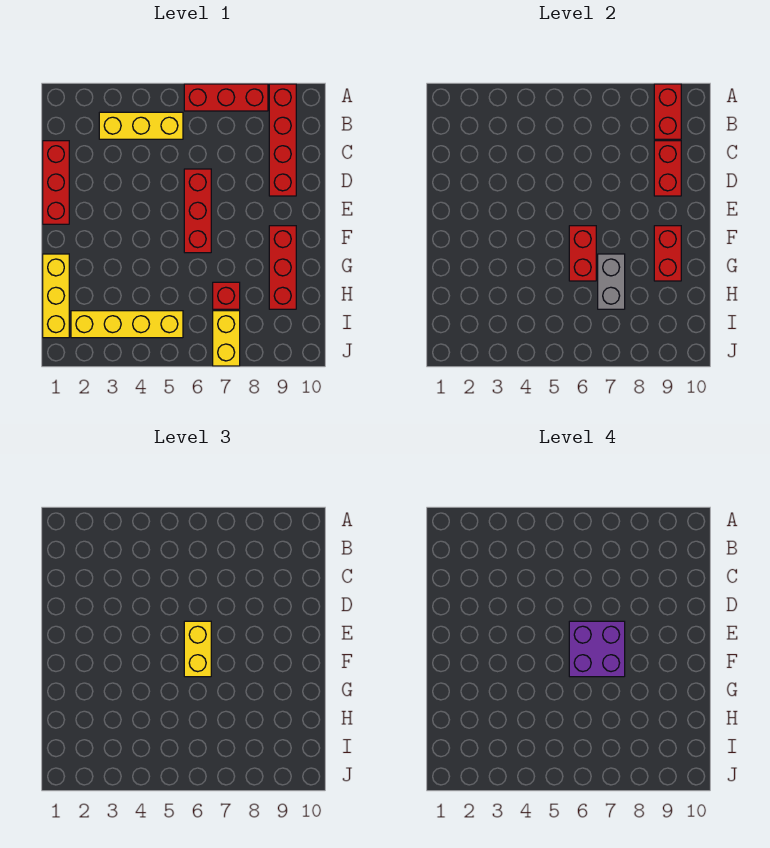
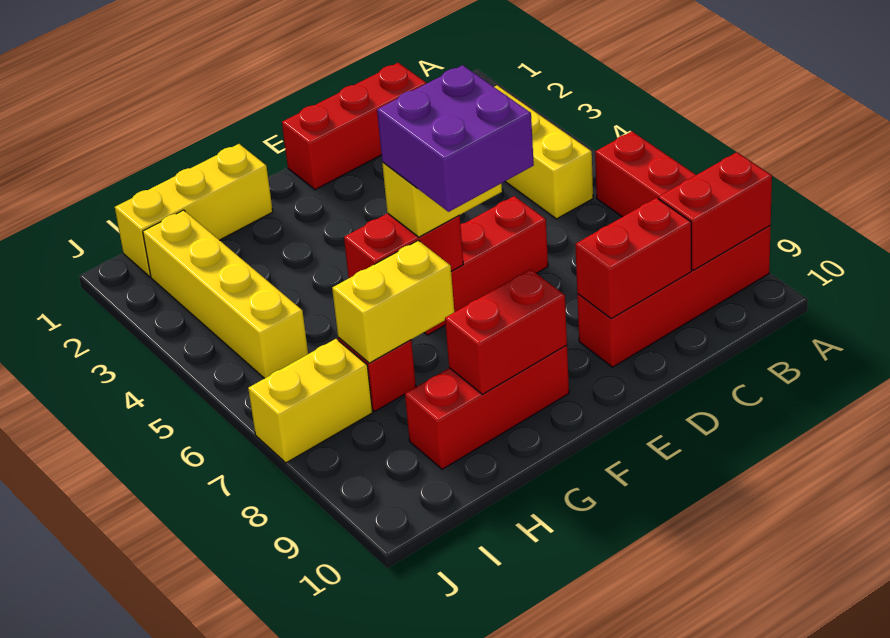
grey 1x2 brick [598,254,625,309] -> yellow 1x2 brick [332,240,454,363]

